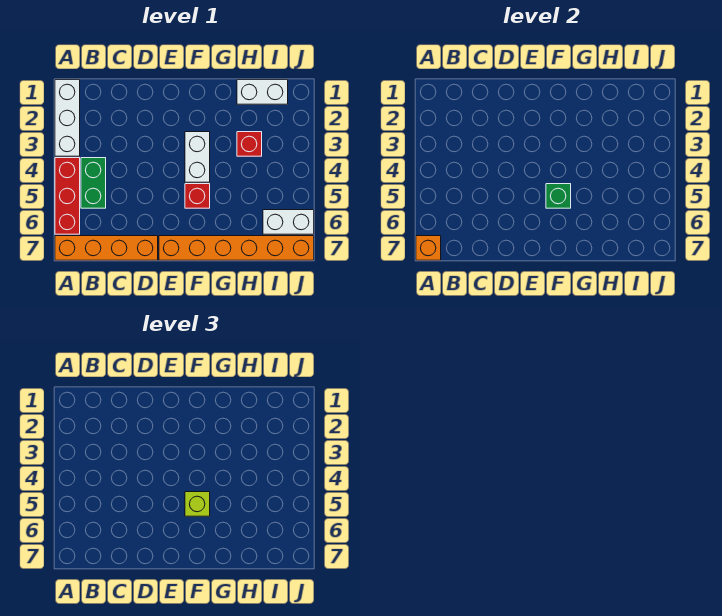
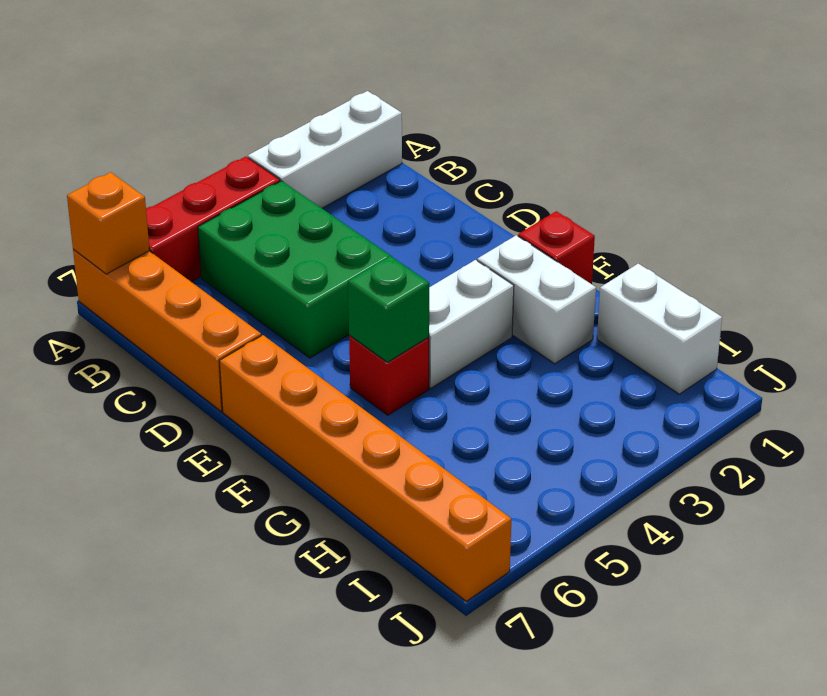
green 1x2 brick [81,158,106,208] -> green 2x3 brick [198,181,392,358]
lime 1x1 brick [185,492,210,516] -> none
red 1x1 brick [237,132,262,156] -> red 1x1 brick moved to [518,211,595,284]
white 1x2 brick [263,210,314,234] -> white 1x2 brick moved to [477,235,596,364]

